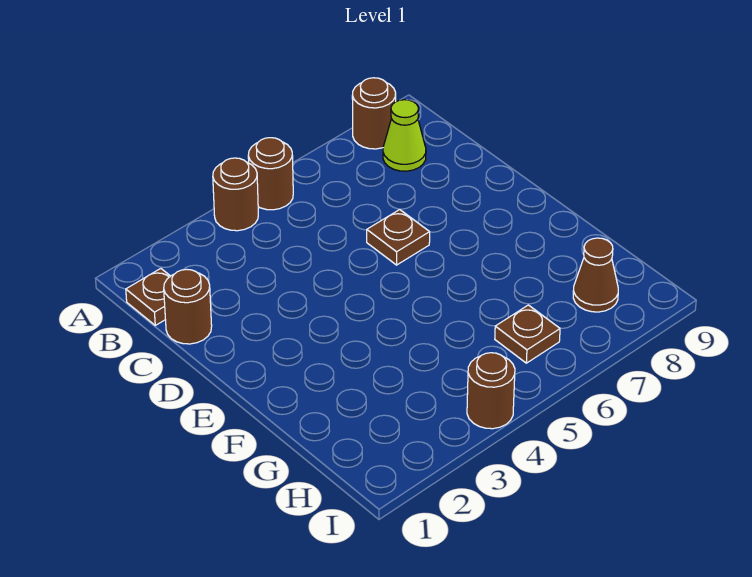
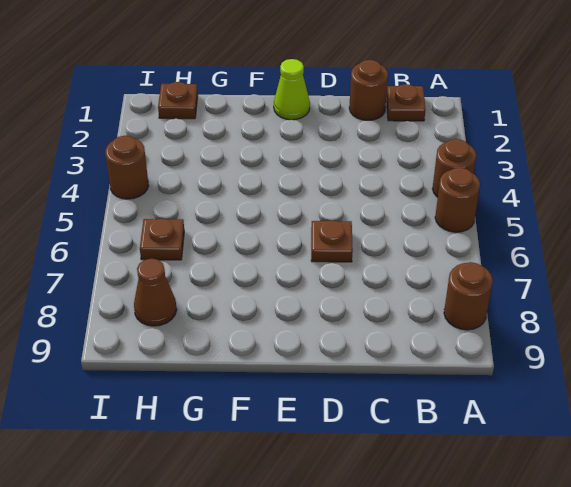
lime 1x1 cone [383,100,426,171] -> lime 1x1 cone moved to [274,59,310,120]
none -> brown 1x1 plate [158,82,198,119]

